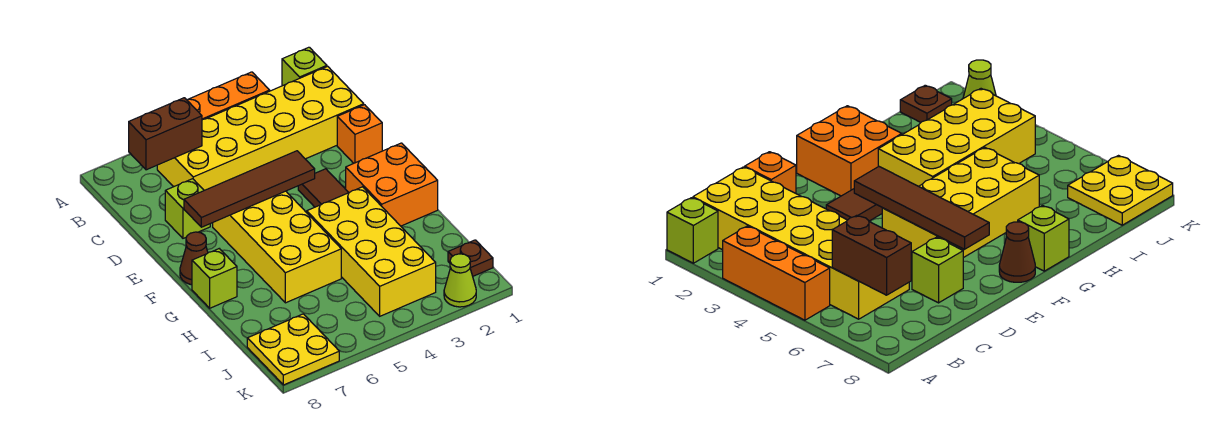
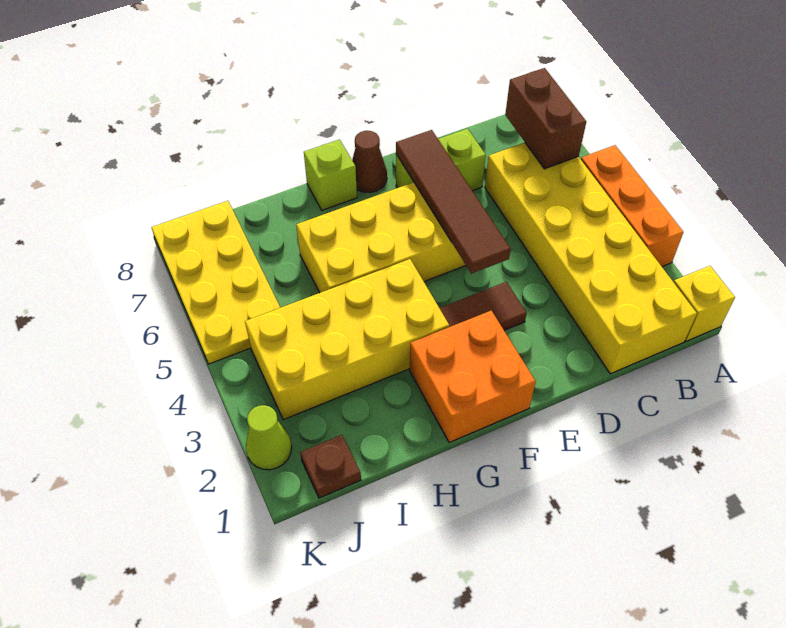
lime 1x1 brick [282,47,327,86] -> yellow 1x1 brick [674,266,735,341]
orange 1x1 brick [337,105,382,163] -> none
lime 1x1 brick [165,179,210,238] -> lime 1x2 brick [396,129,486,191]
yellow 2x2 plate [247,314,339,385] -> yellow 2x4 plate [151,201,280,364]

